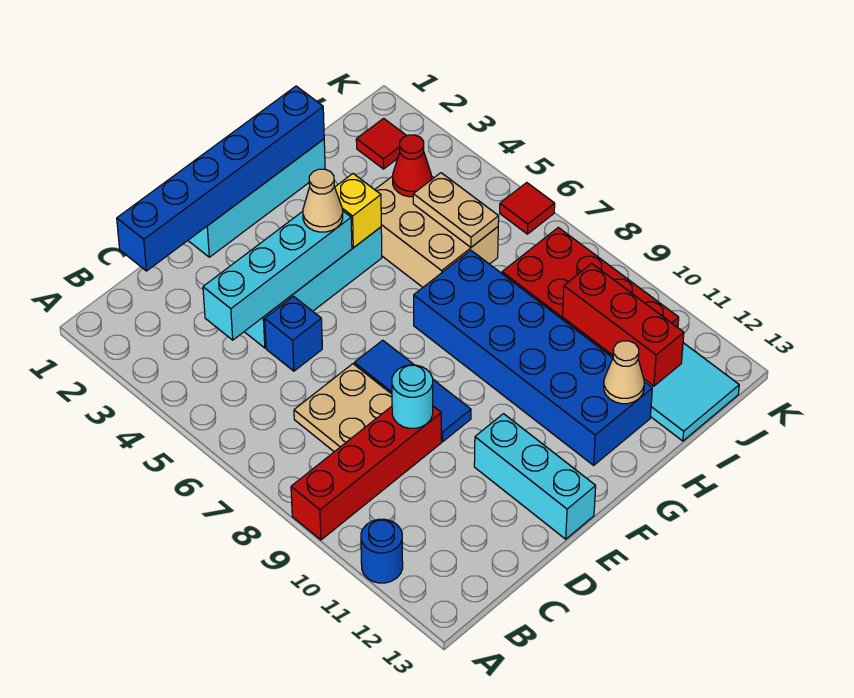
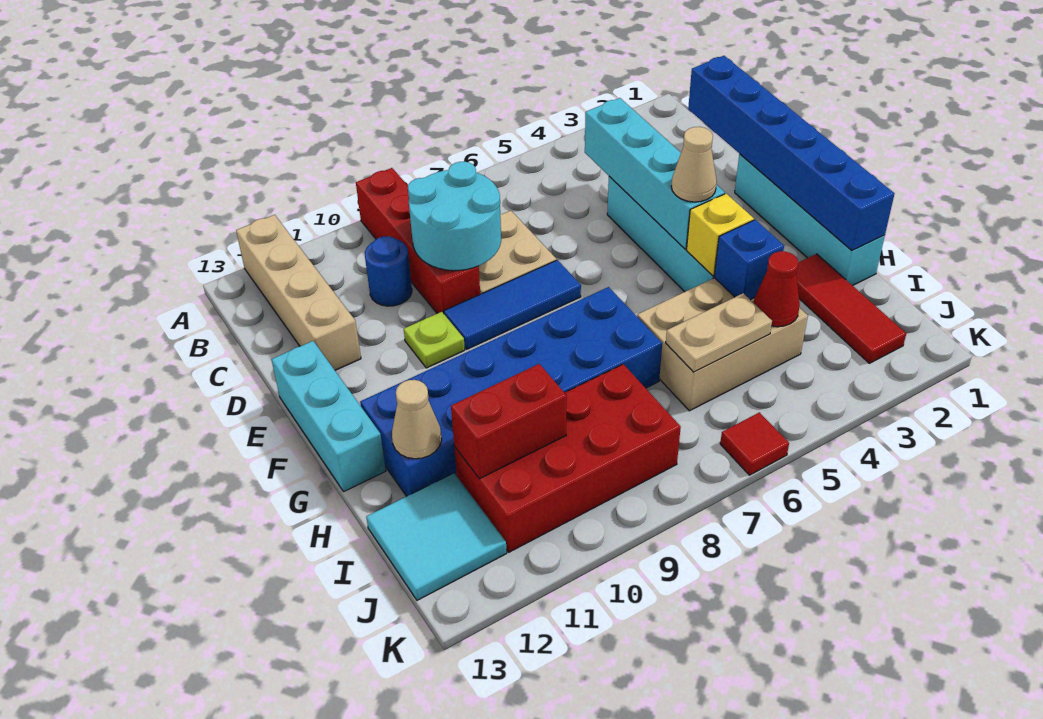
blue 1x1 round brick [361,519,403,583] -> blue 1x1 round brick moved to [365,236,412,306]
none -> tan 1x4 brick [236,215,361,370]
blue 1x1 brick [265,297,322,371] -> blue 1x1 brick moved to [714,220,784,300]
cyan 1x1 round brick [392,365,433,428] -> cyan 2x2 round brick [408,162,501,271]
none -> lime 1x1 plate [404,312,465,368]
cyan 1x3 brick [474,414,596,539] -> cyan 1x3 brick turned to [271,341,386,492]
red 1x3 brick [563,264,684,386] -> red 1x2 brick [451,364,567,479]
red 1x1 tile [356,118,407,169] -> red 1x3 tile [796,254,906,363]

